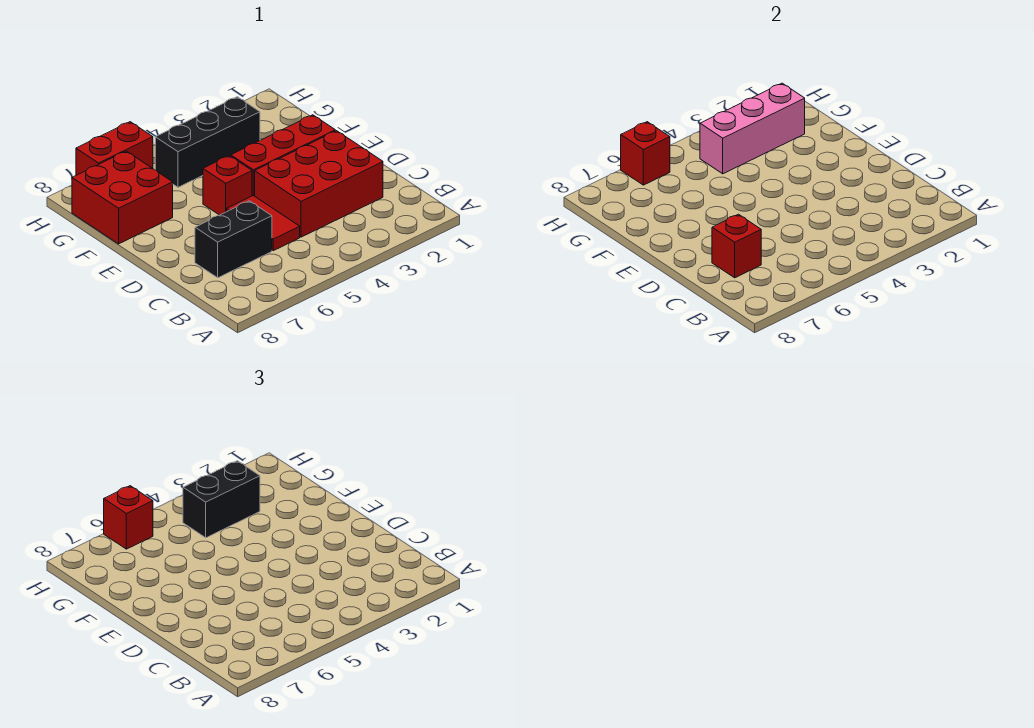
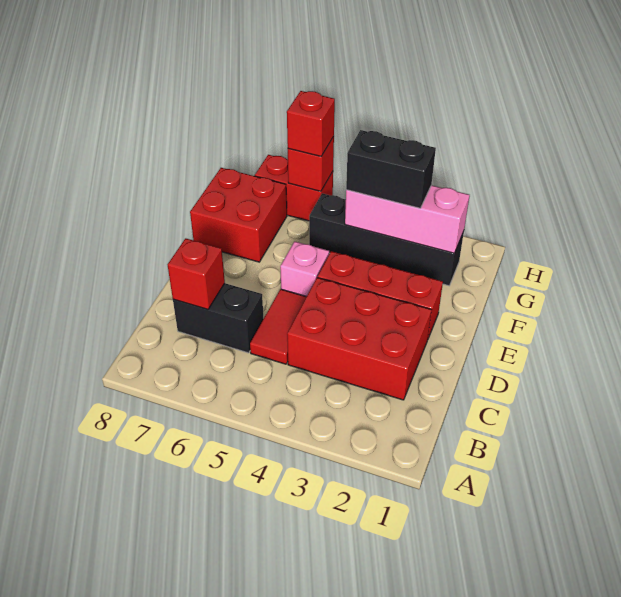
red 1x1 brick [203,156,252,215] -> pink 1x1 brick [280,242,329,297]
black 1x3 brick [155,97,260,187] -> black 1x4 brick [309,193,464,286]

